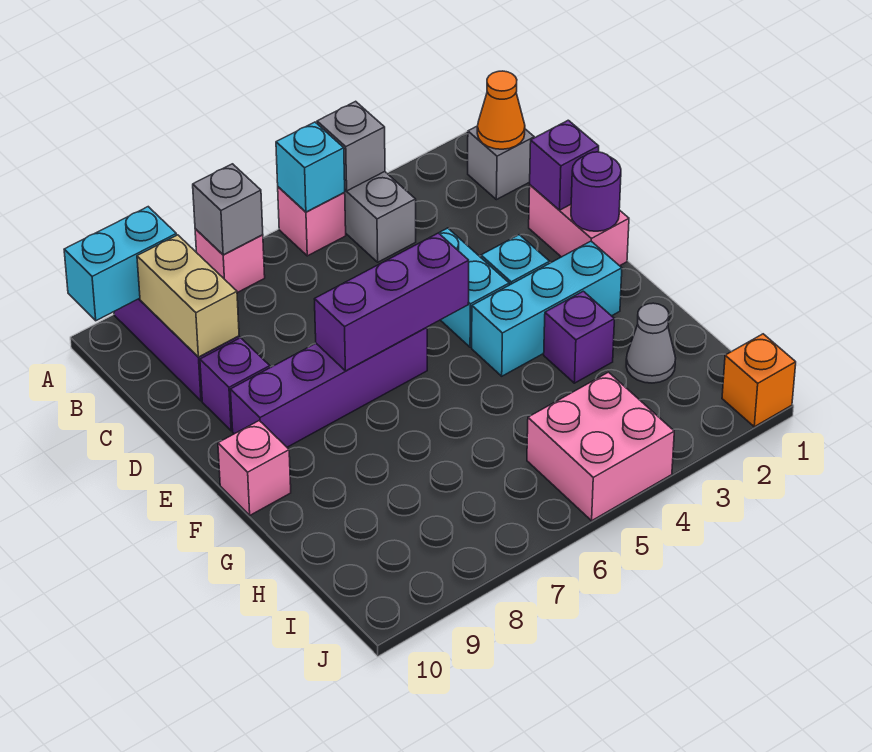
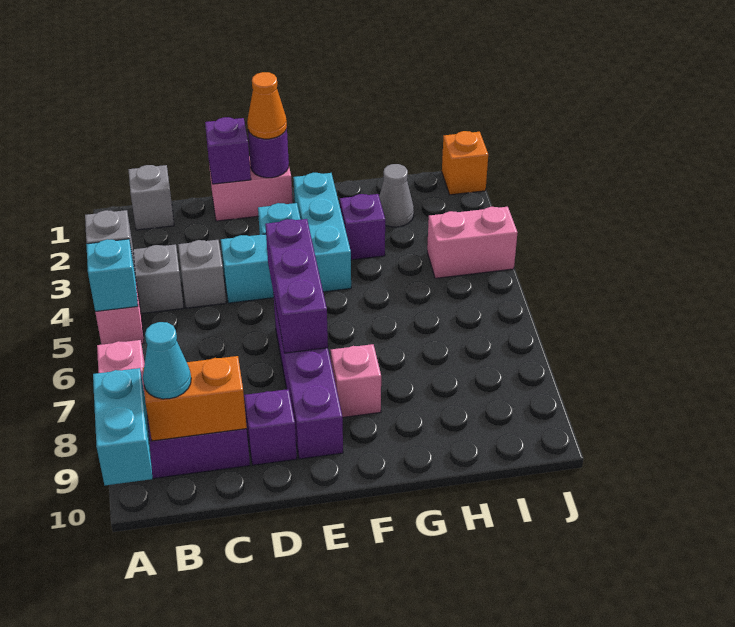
grey 1x1 brick [193,164,263,255] -> grey 1x1 brick moved to [178,240,226,308]
orange 1x1 cone [477,71,525,149] -> orange 1x1 cone moved to [247,72,287,139]
tan 1x2 brick [137,235,239,357] -> orange 1x2 brick [143,356,247,441]
none -> cyan 1x1 cone [143,322,191,399]
pink 1x1 brick [218,421,291,515] -> pink 1x1 brick moved to [330,344,381,417]
pink 2x2 brick [527,372,674,521] -> pink 1x2 brick [427,207,517,278]

